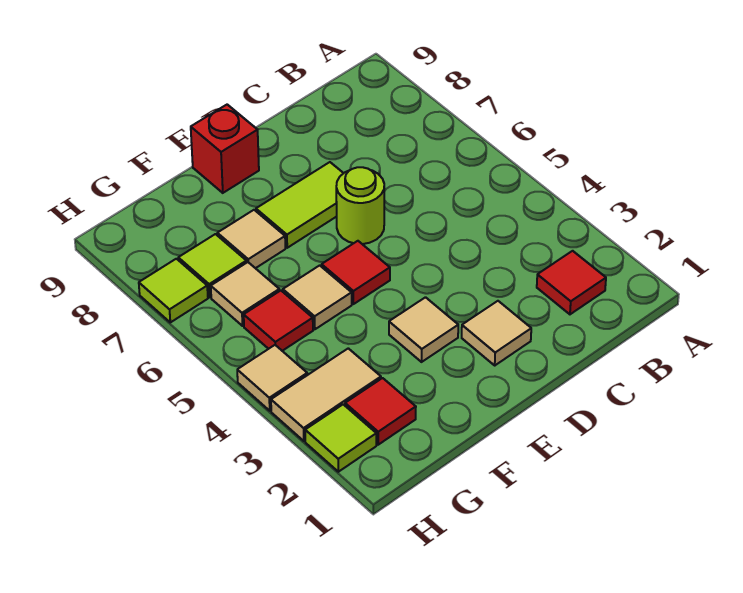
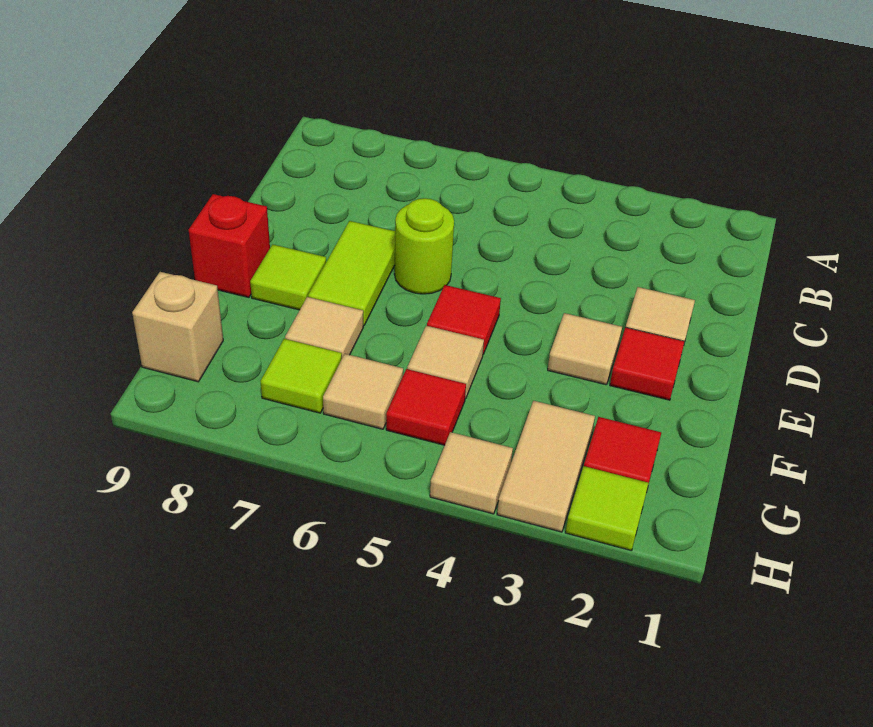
red 1x1 tile [537,251,606,314] -> red 1x1 tile moved to [610,327,685,400]
none -> tan 1x1 brick [132,272,223,382]
lime 1x1 tile [139,259,208,322] -> lime 1x1 tile moved to [250,244,326,310]

